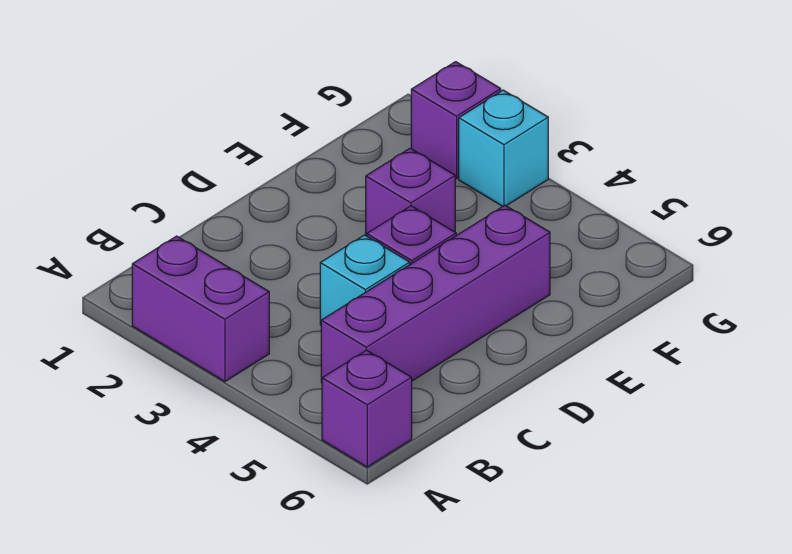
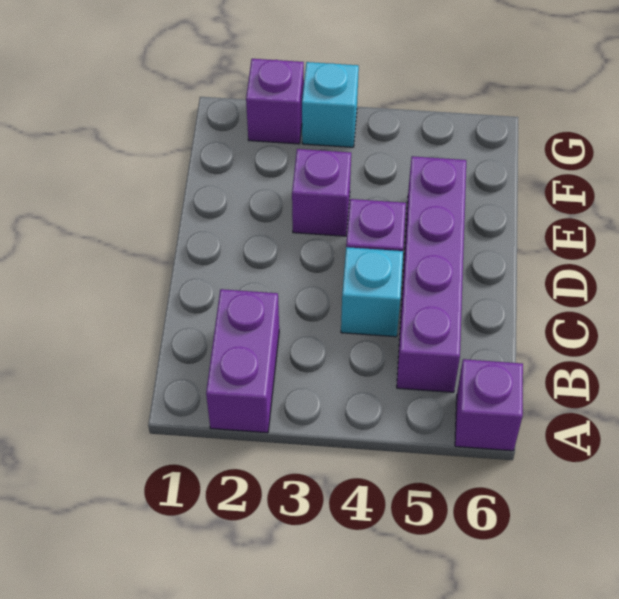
purple 1x2 brick [132,236,269,382] -> purple 1x2 brick turned to [206,289,279,433]

